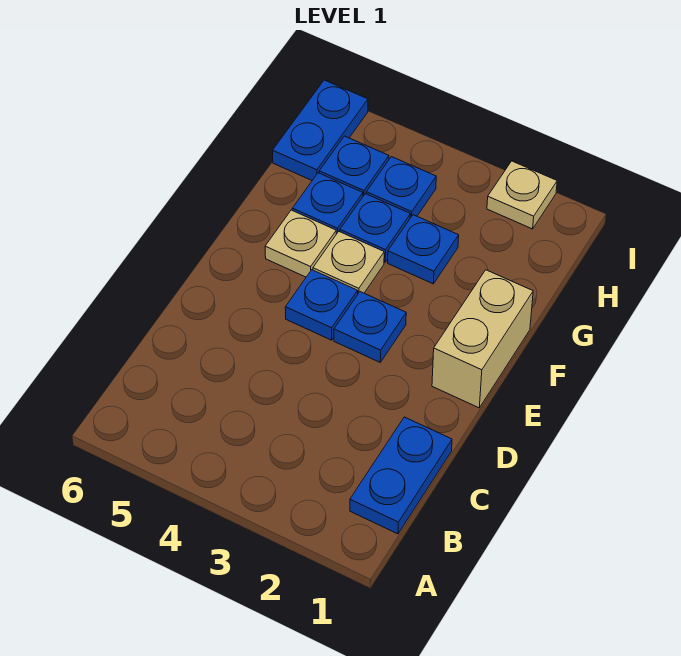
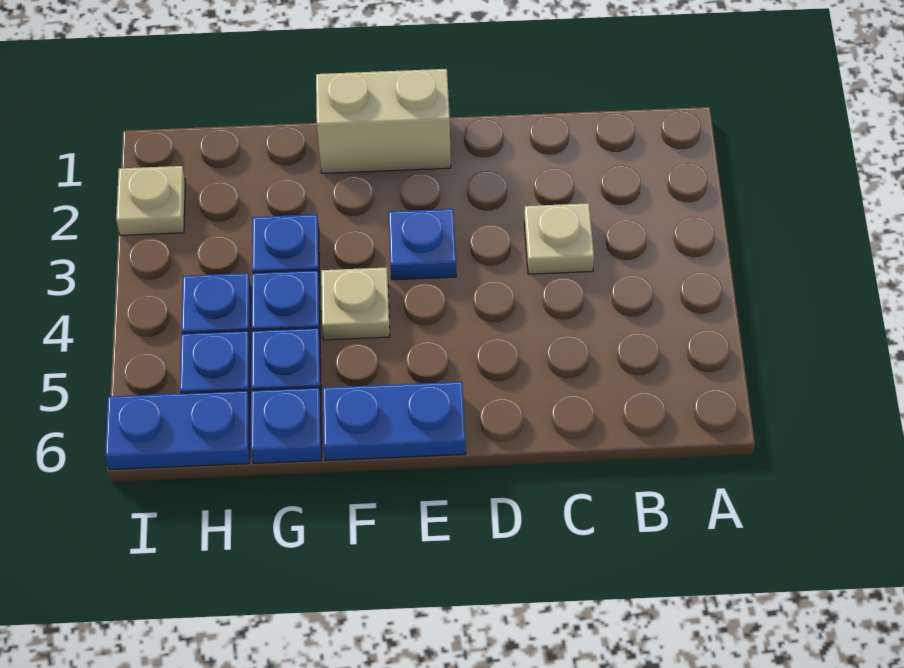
blue 1x2 plate [350,417,452,534] -> blue 1x2 plate moved to [323,382,466,460]
blue 1x1 plate [285,270,358,340] -> blue 1x1 plate moved to [251,388,322,463]
tan 1x1 plate [265,210,336,277] -> tan 1x1 plate moved to [524,203,594,274]

